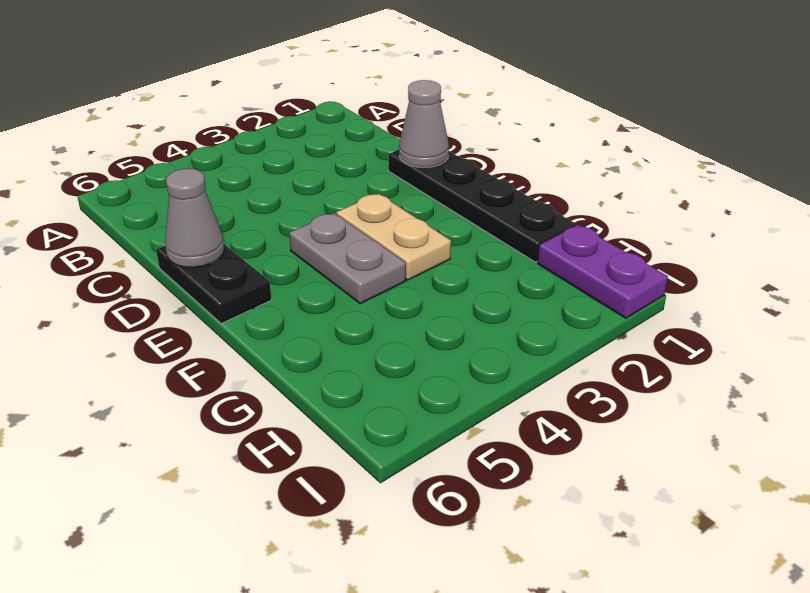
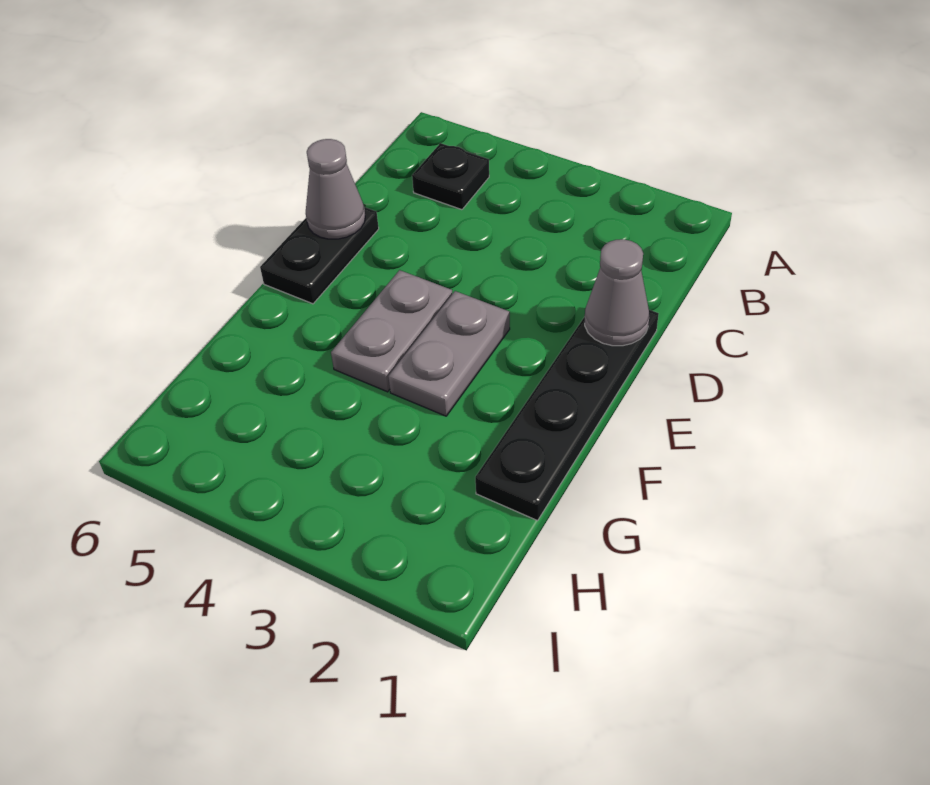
none -> black 1x1 plate [412,143,489,210]
tan 1x2 plate [336,194,451,280] -> grey 1x2 plate [388,291,510,416]
purple 1x2 plate [538,225,668,318] -> none

